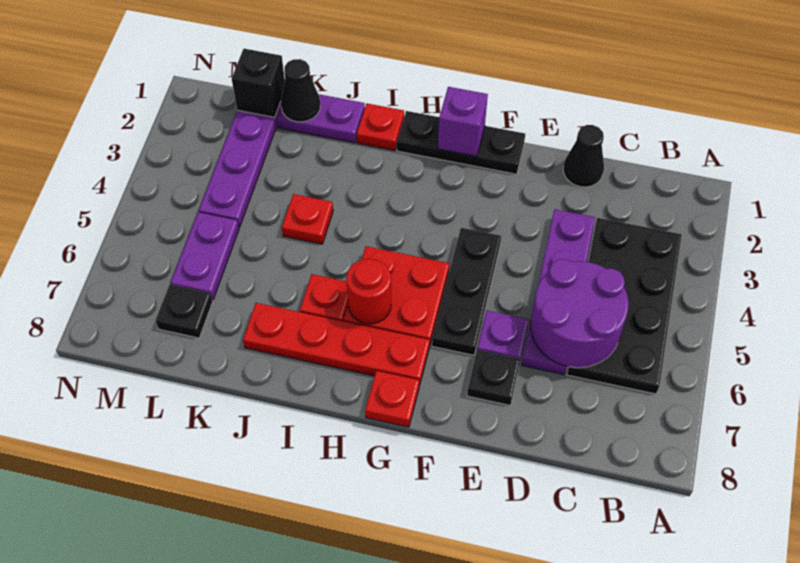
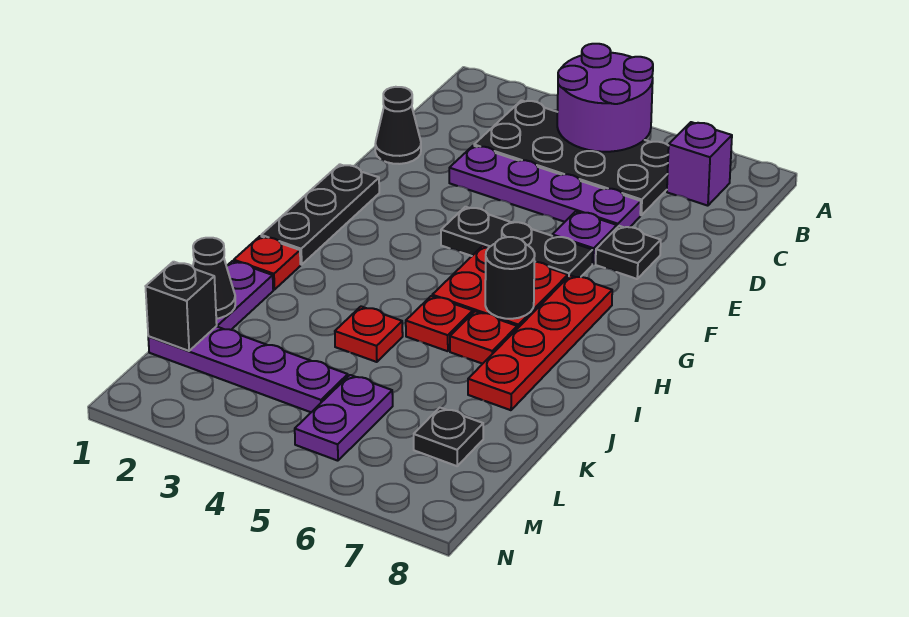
purple 2x2 round brick [530,259,629,368] -> purple 2x2 round brick moved to [557,44,653,152]
purple 1x1 brick [438,87,488,157] -> purple 1x1 brick moved to [667,122,732,206]
red 1x1 plate [365,371,419,427] -> red 1x1 plate moved to [406,296,473,351]
red 1x1 round brick [346,259,391,324] -> black 1x1 round brick [485,237,535,319]
purple 1x2 plate [171,212,239,300] -> purple 1x2 plate turned to [295,375,393,461]

